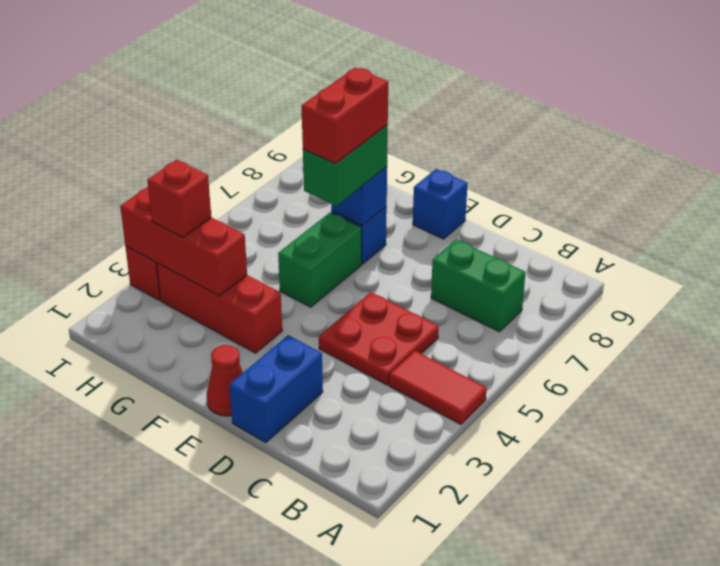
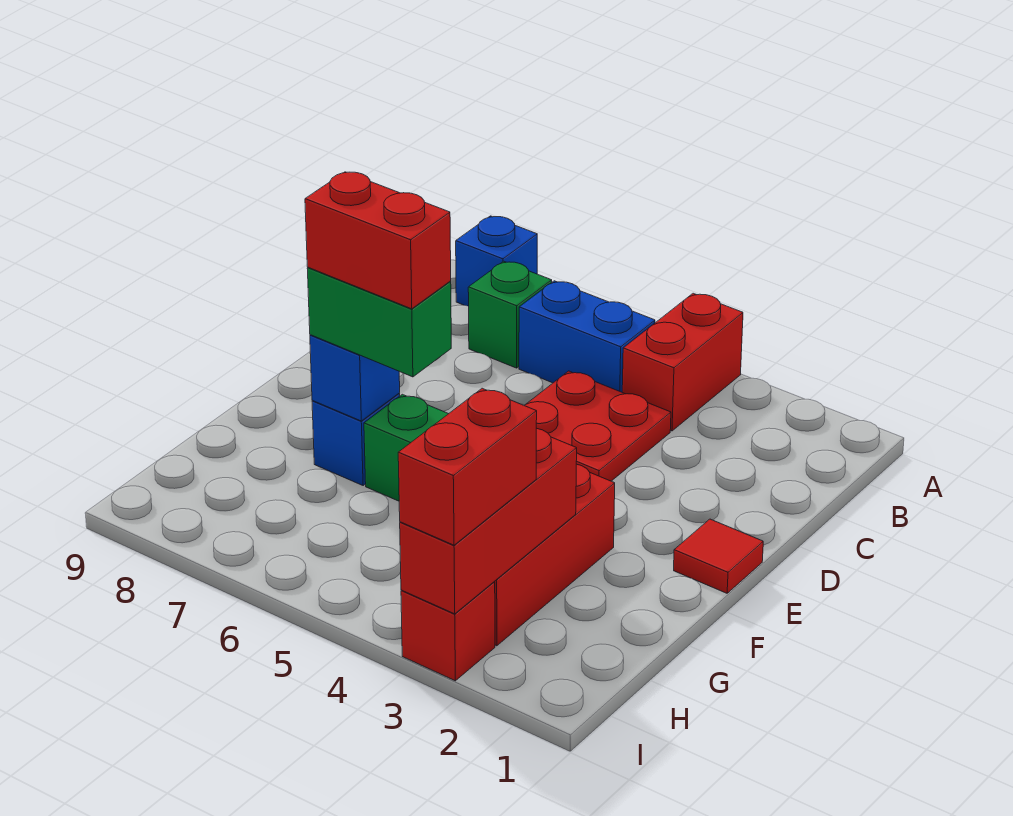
red 1x2 tile [389,351,487,424] -> red 1x2 brick [622,293,743,431]
green 1x2 brick [431,239,526,332] -> green 1x1 brick [468,261,552,368]
blue 1x2 brick [229,335,323,443] -> blue 1x2 brick moved to [519,281,655,392]
red 1x1 cone [207,345,243,416] -> red 1x1 tile [674,519,763,593]
blue 1x1 brick [413,169,468,239] -> blue 1x1 brick moved to [456,216,537,306]
red 1x1 brick [147,160,211,238] -> red 1x2 brick [398,388,537,545]

